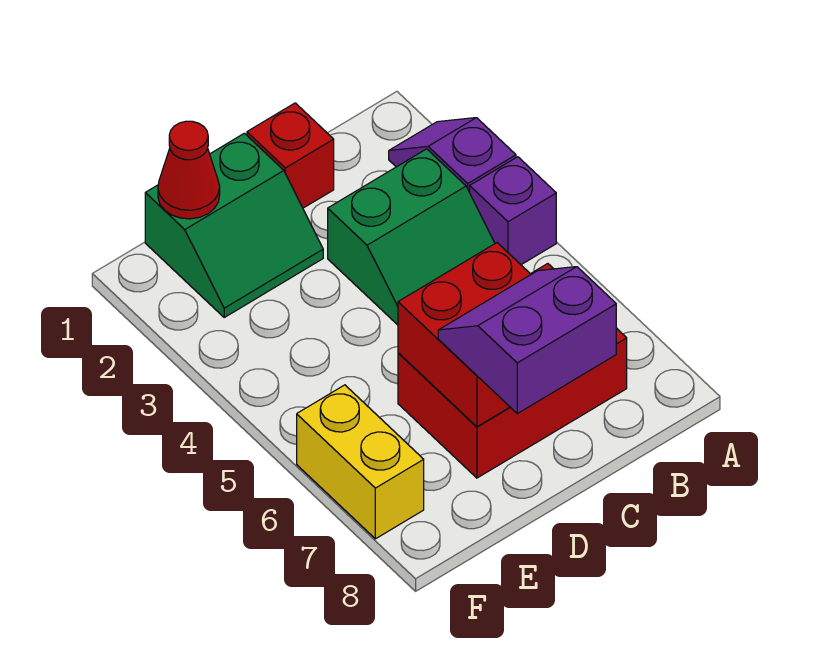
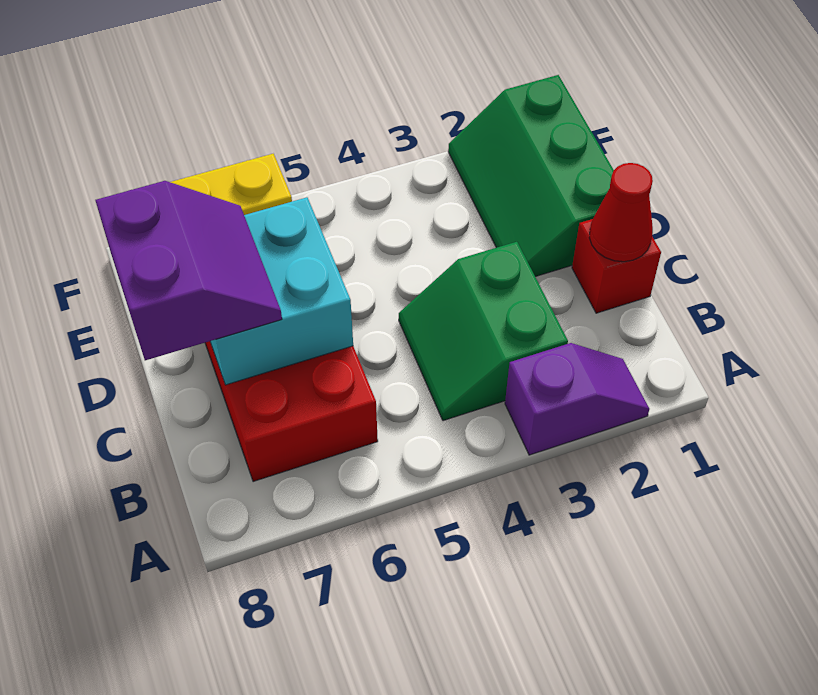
purple 1x1 brick [470,157,556,265] -> none
red 2x2 brick [398,243,531,427] -> cyan 2x2 brick [210,197,353,385]
green 2x2 slope [145,133,323,317] -> green 2x3 slope [448,75,614,277]
red 1x1 cone [158,121,220,219] -> red 1x1 cone moved to [589,163,653,262]

